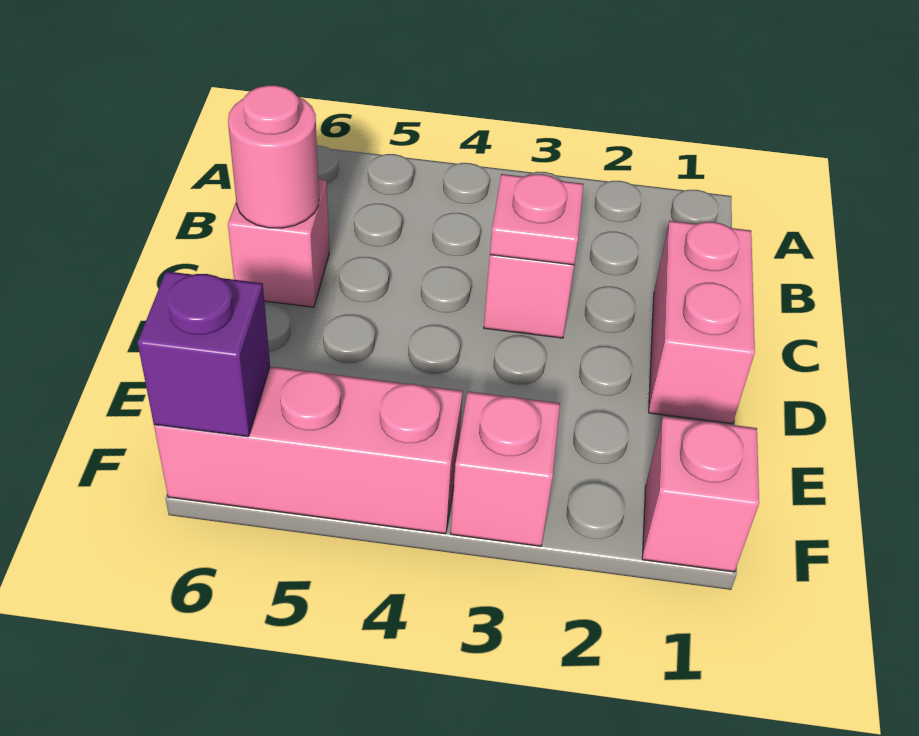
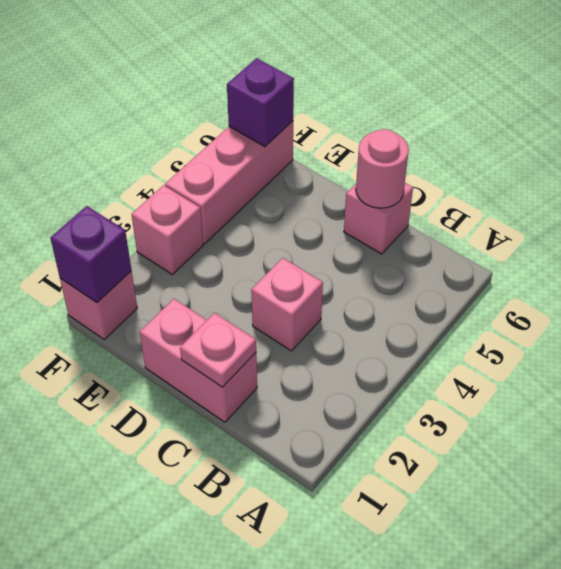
pink 1x1 plate [490,174,584,265] -> pink 1x1 plate moved to [180,313,256,387]
none -> purple 1x1 brick [51,206,132,303]

